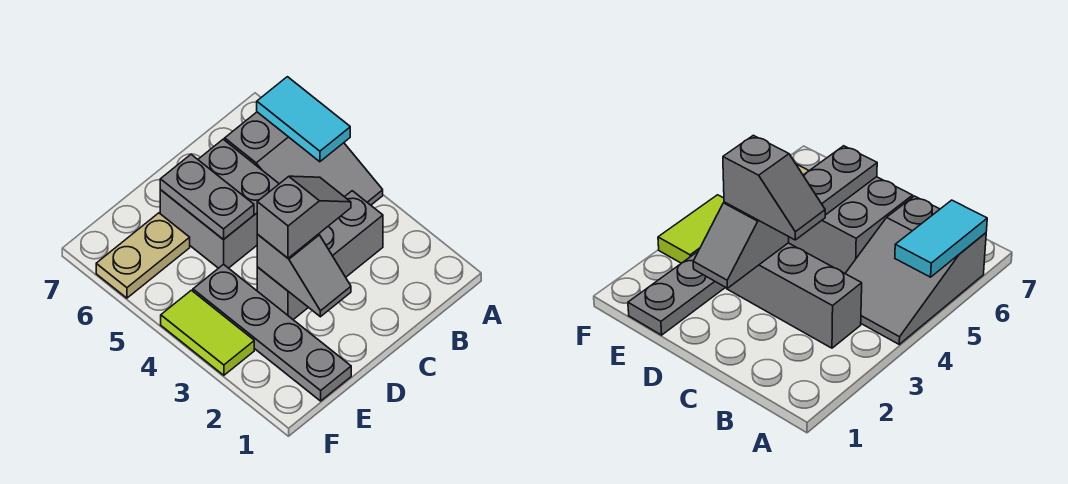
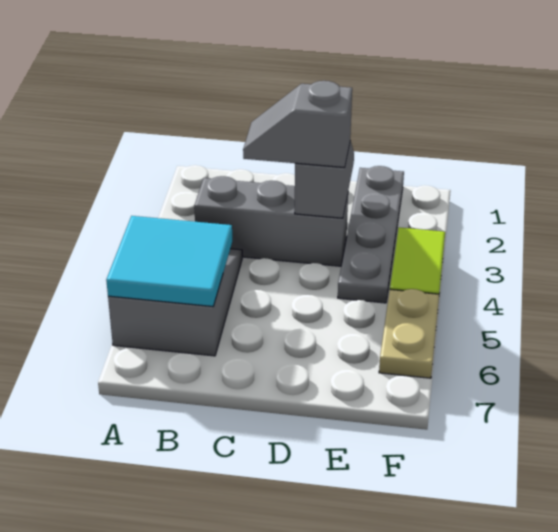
cyan 1x2 tile [257,77,350,162] -> cyan 2x2 tile [106,216,232,307]
grey 2x2 brick [160,139,279,268] -> none
grey 1x2 plate [160,155,254,240] -> none
tan 1x2 plate [96,213,190,298] -> tan 1x2 plate turned to [379,289,439,378]

